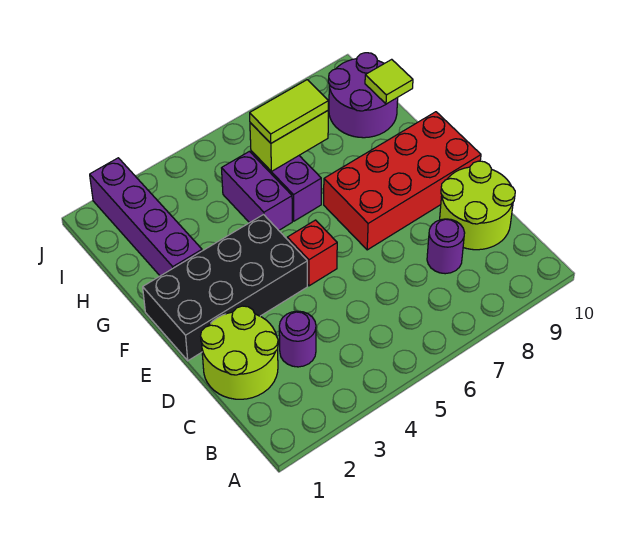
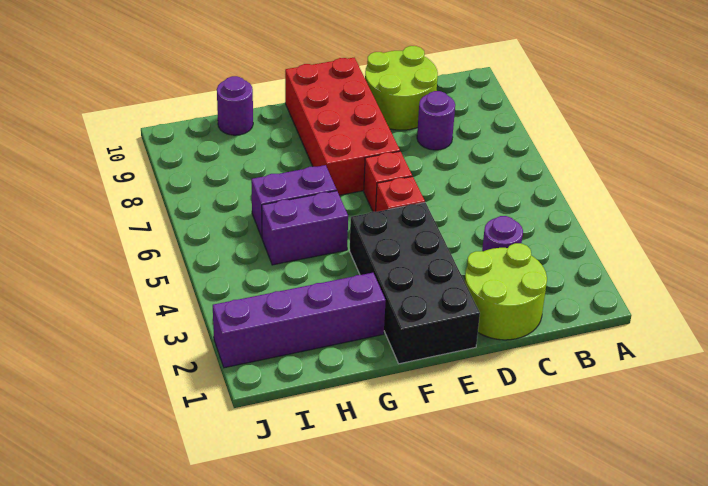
none -> red 1x1 brick [364,151,412,212]
lime 1x2 brick [250,111,328,171] -> none
lime 1x2 tile [250,80,329,143] -> none
purple 2x2 round brick [328,53,398,138] -> purple 1x1 round brick [217,76,253,135]
lime 1x1 tile [365,59,413,104] -> none

